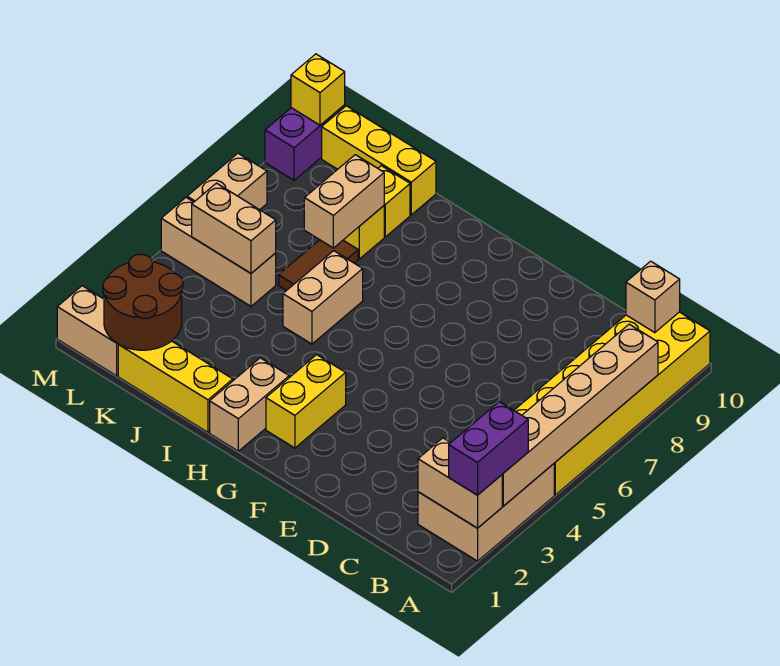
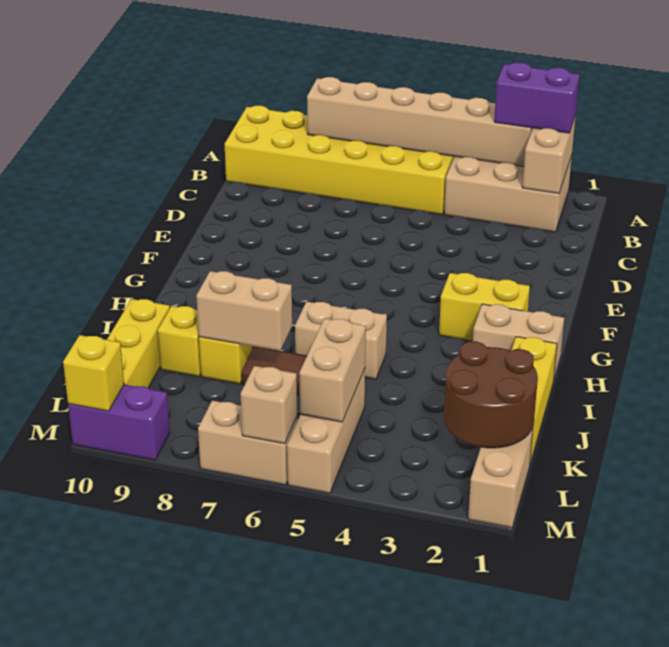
tan 1x1 brick [626,261,680,333] -> tan 1x1 brick moved to [241,366,297,444]

